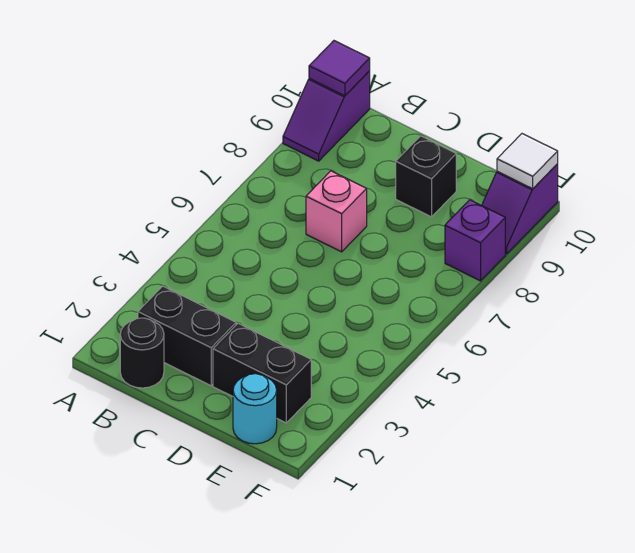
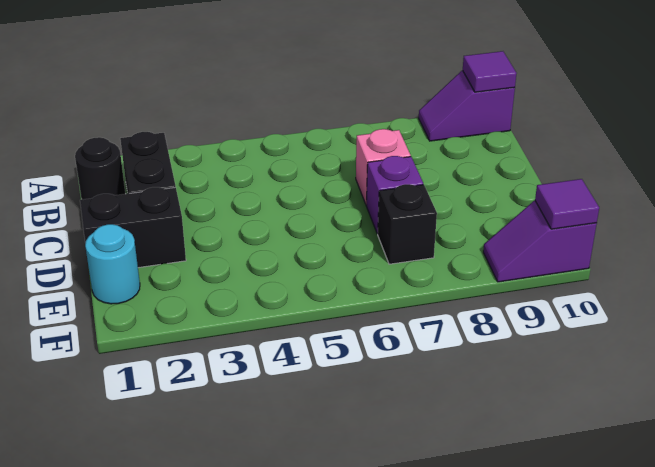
black 1x2 brick [213,323,311,423] -> black 1x2 brick turned to [80,187,186,268]
black 1x1 brick [396,136,456,217] -> black 1x1 brick moved to [378,184,437,264]
purple 1x1 brick [445,200,505,281] -> purple 1x1 brick moved to [366,156,423,234]
white 1x1 tile [497,134,558,189] -> purple 1x1 tile [535,179,599,229]

